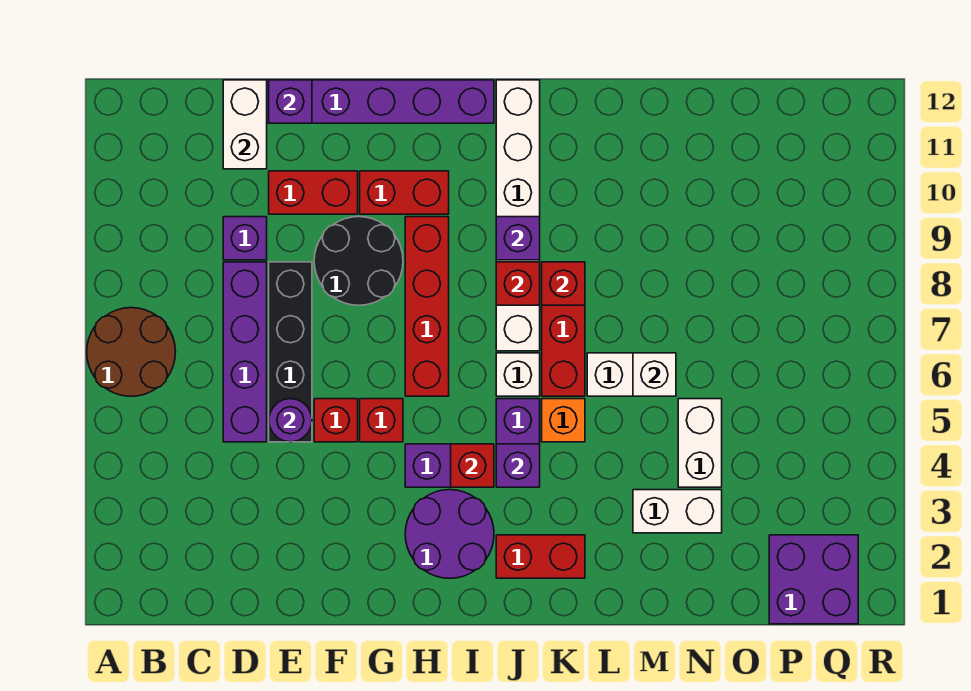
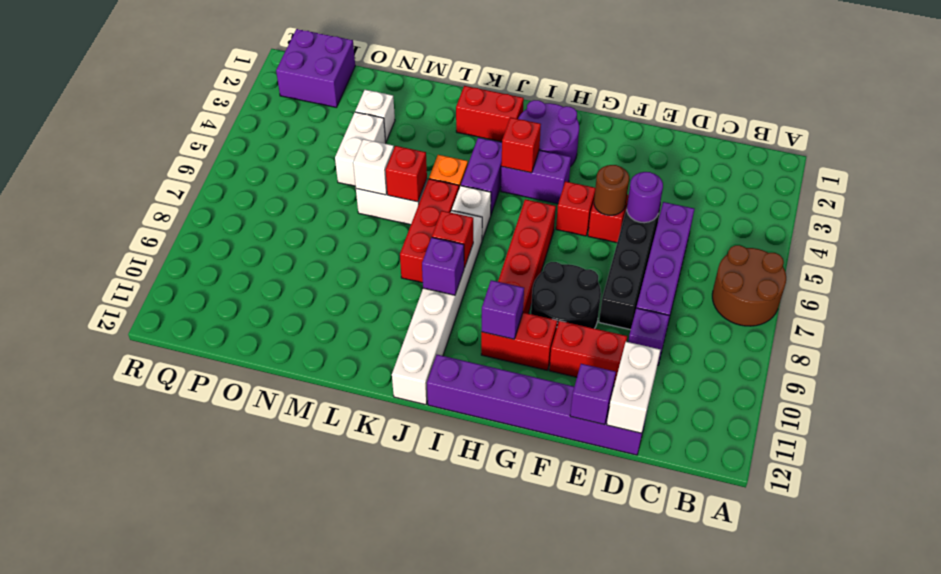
none -> brown 1x1 round brick [594,165,629,215]
purple 1x1 brick [496,444,540,487] -> purple 1x1 brick moved to [482,280,524,339]
red 1x1 brick [542,262,585,305] -> red 1x1 brick moved to [386,146,427,202]
white 1x2 brick [633,490,722,533] -> white 1x1 brick [355,90,395,141]

